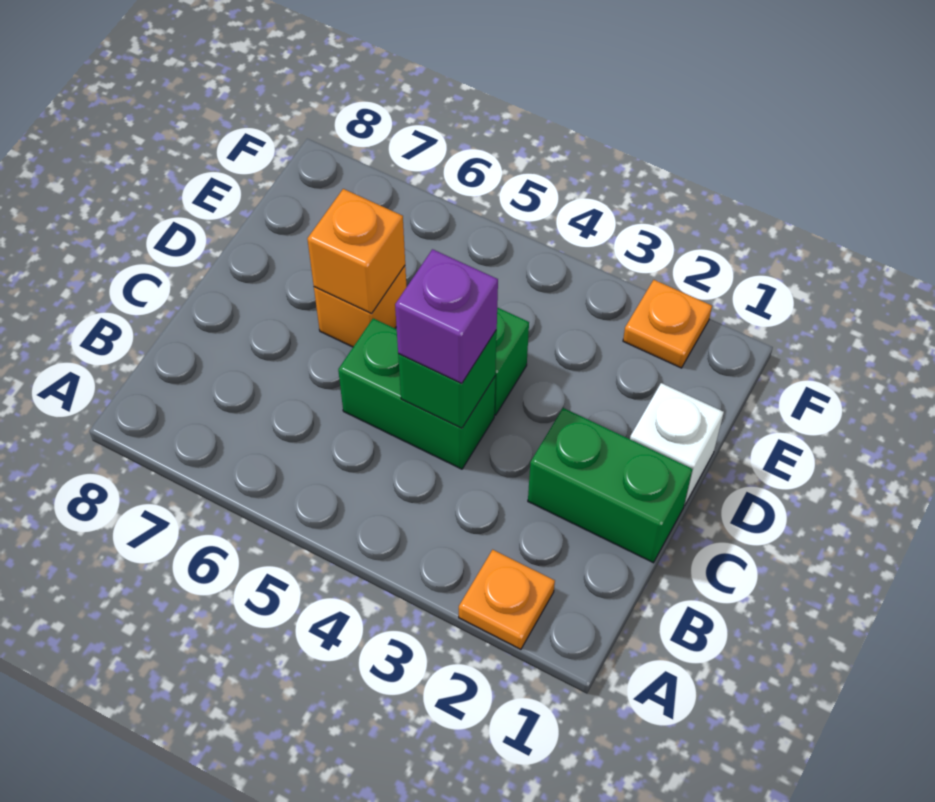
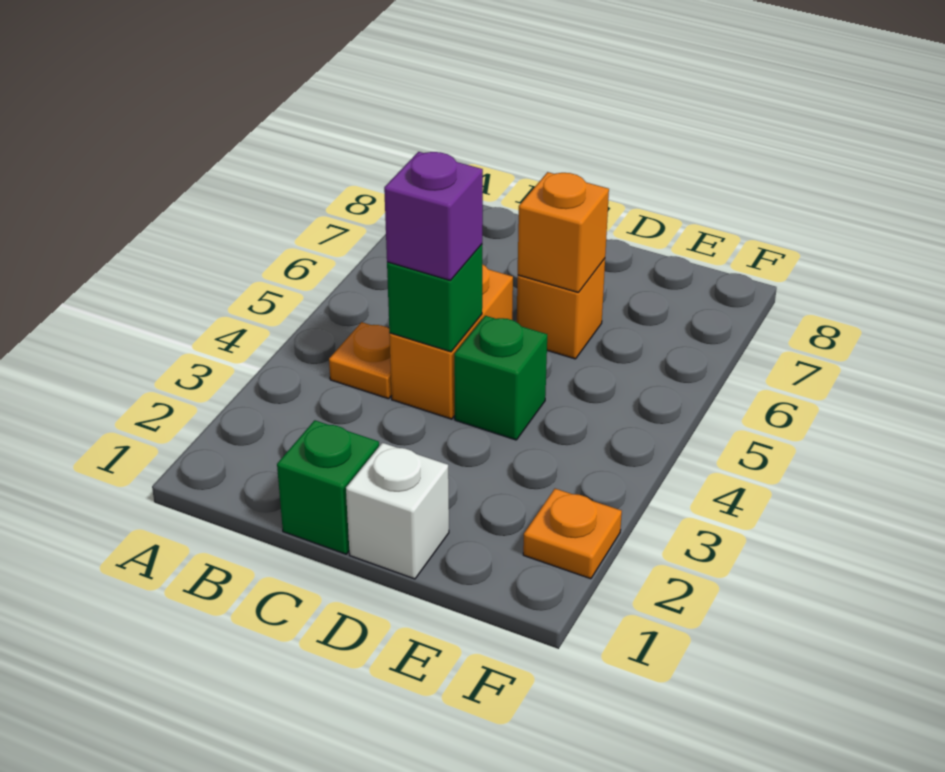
orange 1x1 plate [459,550,555,649] -> orange 1x1 plate moved to [329,322,392,399]
green 1x2 brick [528,408,692,563] -> green 1x1 brick [277,420,379,554]
green 1x2 brick [338,318,495,469] -> orange 1x2 brick [389,264,513,419]

